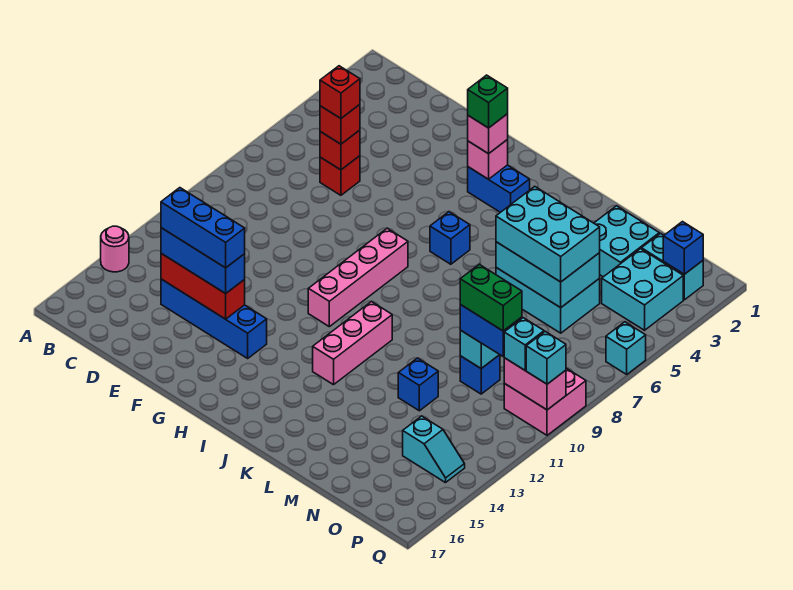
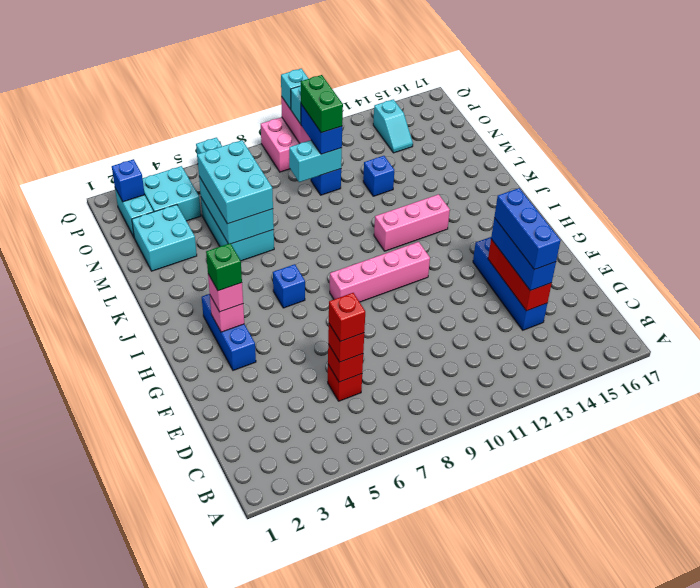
pink 1x1 round brick [101,226,129,272] -> none
blue 1x2 brick [468,165,530,212] -> blue 1x3 brick [202,294,256,370]
cyan 1x2 slope [403,416,465,483] -> cyan 1x2 slope turned to [373,99,413,153]

